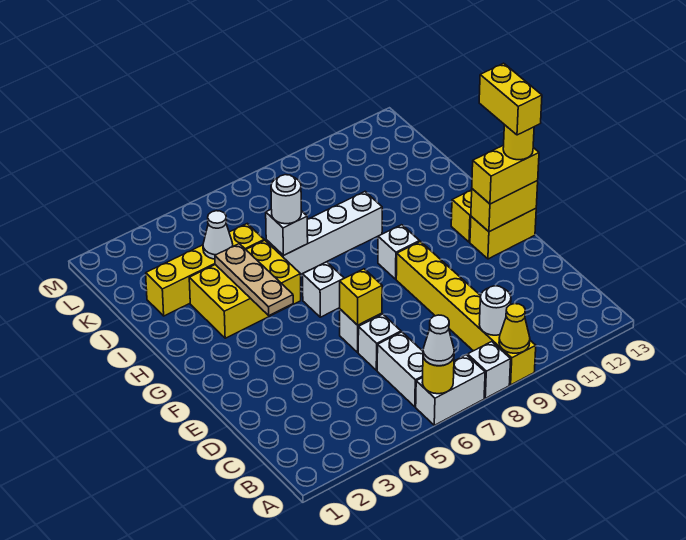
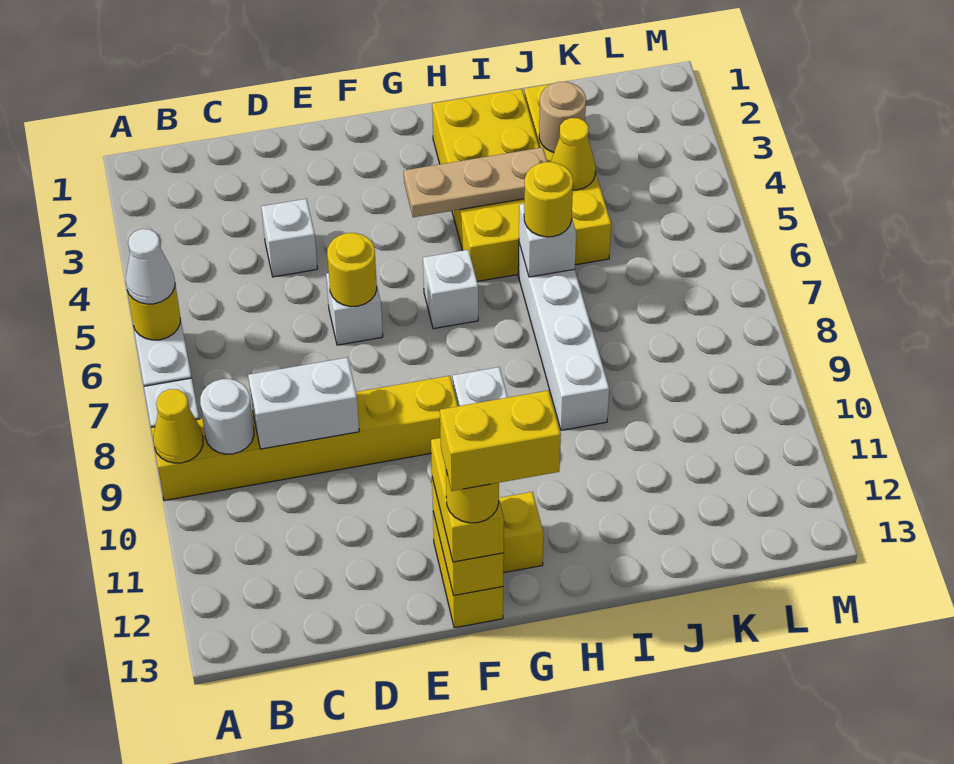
white 1x2 brick [377,332,423,407] -> white 1x2 brick moved to [248,357,359,449]
white 1x1 brick [358,314,401,370] -> white 1x1 brick moved to [261,199,318,277]
yellow 1x1 brick [340,269,382,325] -> yellow 1x1 round brick [327,233,377,307]
yellow 2x3 brick [189,240,301,338] -> yellow 2x4 brick [432,89,539,281]
white 1x1 round brick [271,175,301,224] -> yellow 1x1 round brick [524,162,573,237]
none -> tan 1x1 round brick [539,82,586,153]
white 1x1 cone [203,211,233,259] -> yellow 1x1 cone [551,118,596,190]

